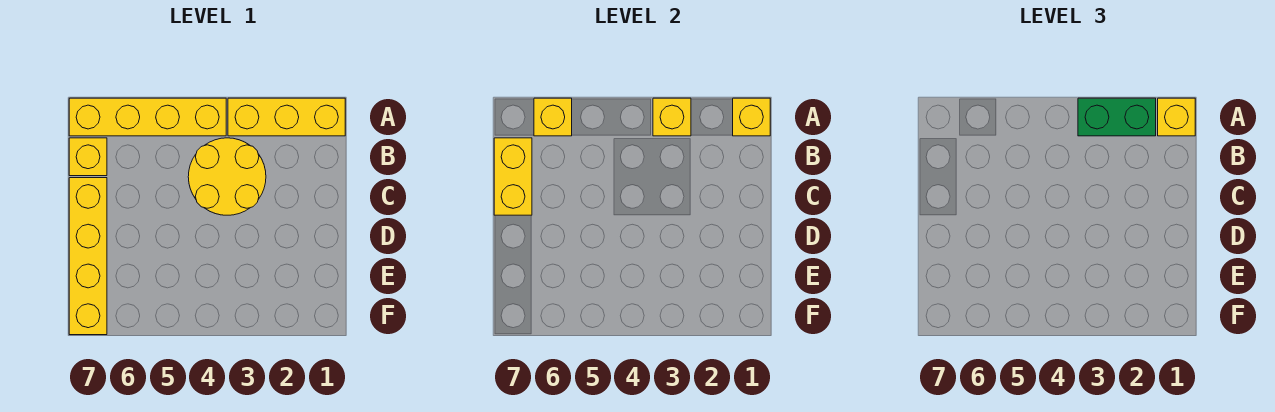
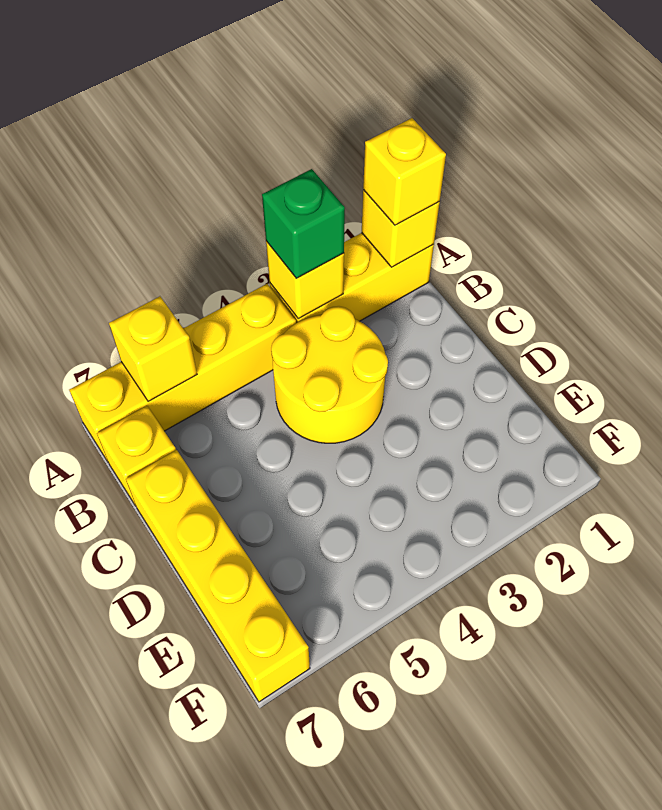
green 1x2 brick [1078,98,1156,136] -> green 1x1 brick [262,169,345,279]
yellow 1x2 brick [494,138,532,215] -> none

